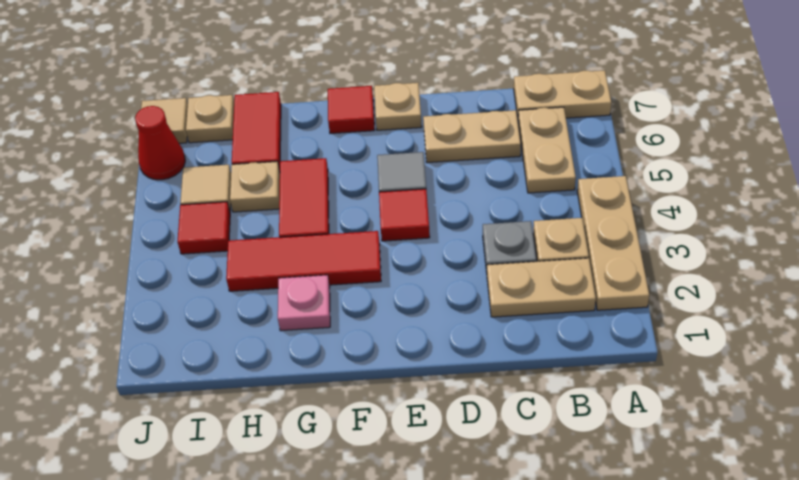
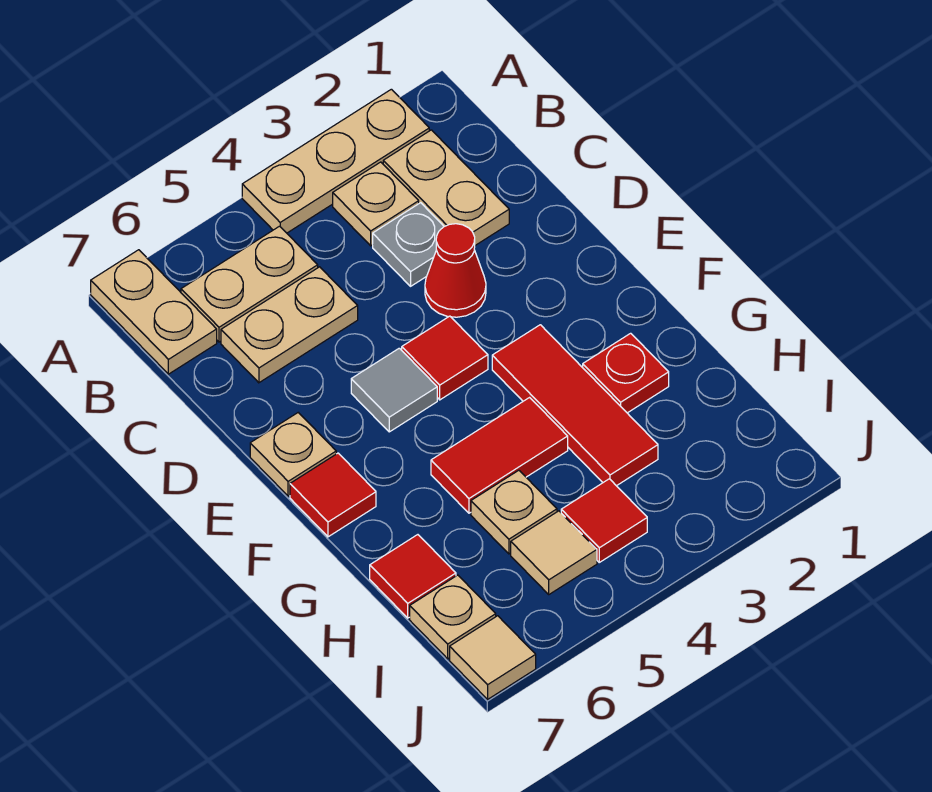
tan 1x2 plate [423,110,521,163] -> tan 1x2 plate turned to [221,267,358,383]
pink 1x1 plate [278,275,330,331] -> red 1x1 plate [583,333,669,413]
red 1x2 tile [232,92,281,171] -> red 1x1 tile [370,535,456,618]
red 1x1 cone [135,106,185,180] -> red 1x1 cone moved to [425,224,486,317]

